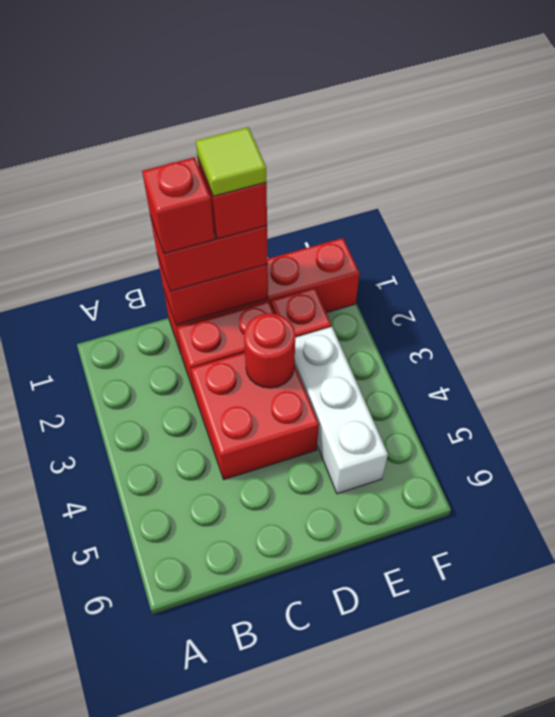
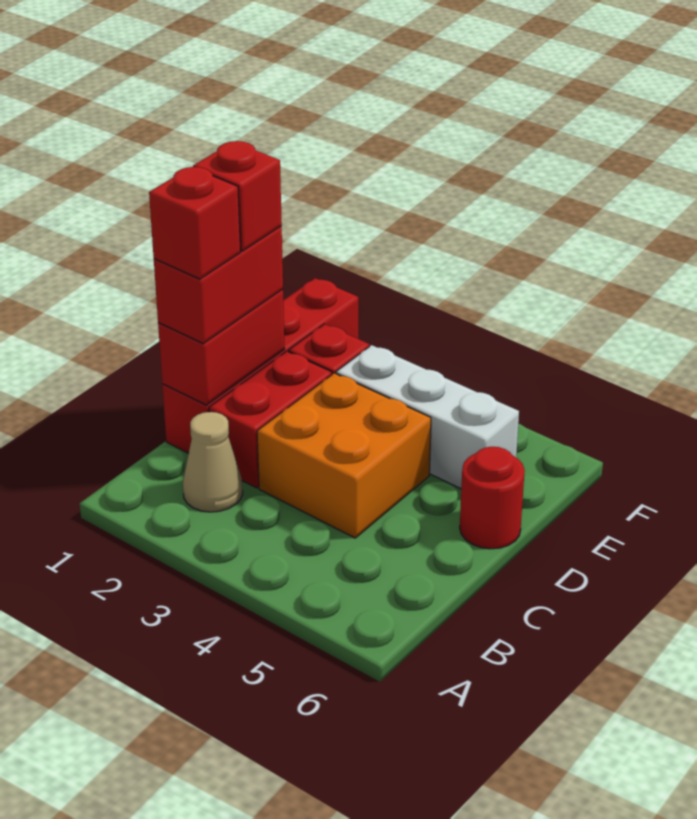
none -> tan 1x1 cone [183,412,243,512]
red 2x2 brick [191,352,319,479] -> orange 2x2 brick [257,373,431,538]
lime 1x1 tile [196,127,266,196] -> none
red 1x1 round brick [244,313,295,388] -> red 1x1 round brick moved to [460,447,525,549]

